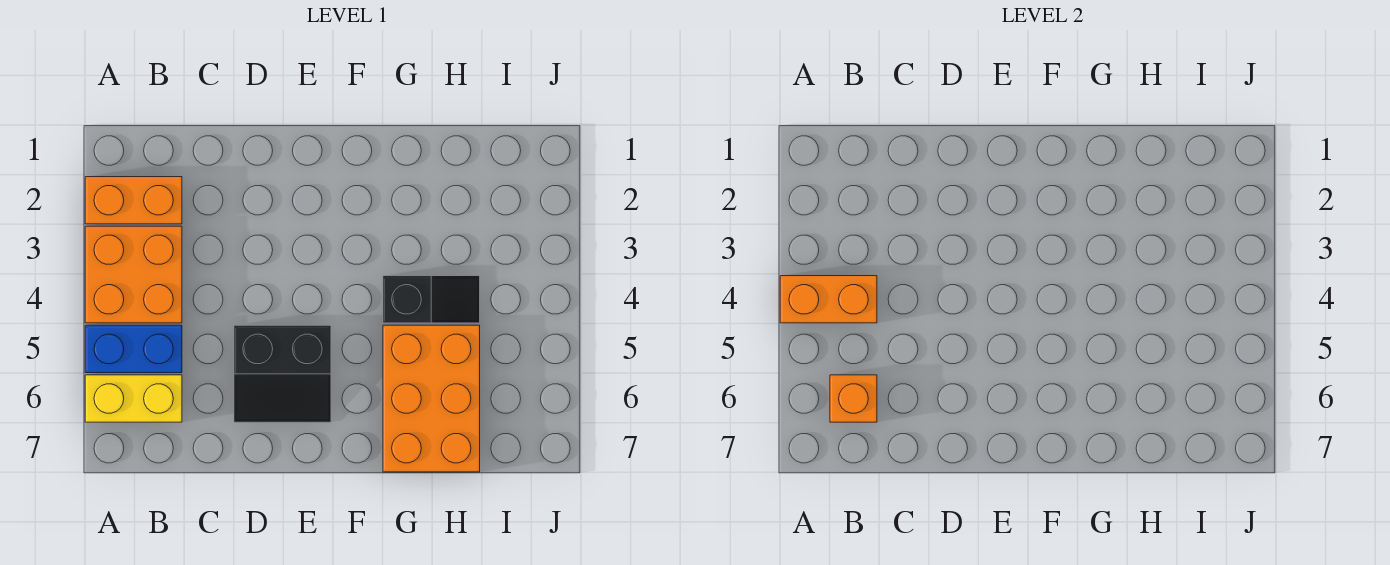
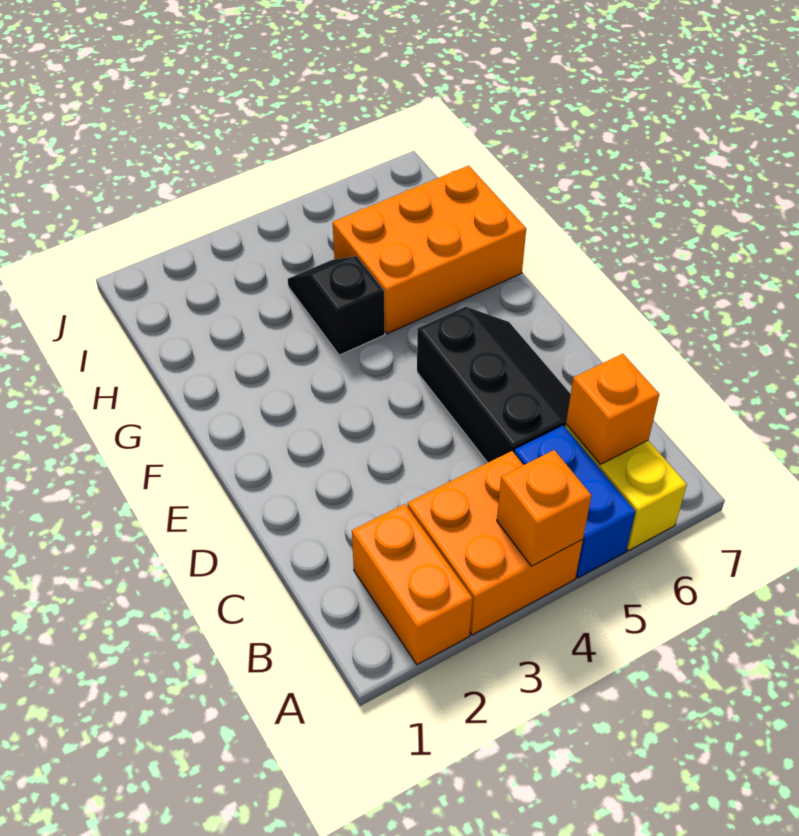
orange 1x2 brick [780,276,877,323] -> orange 1x1 brick [497,450,591,566]
black 2x2 slope [234,325,331,422] -> black 2x3 slope [417,307,571,463]

